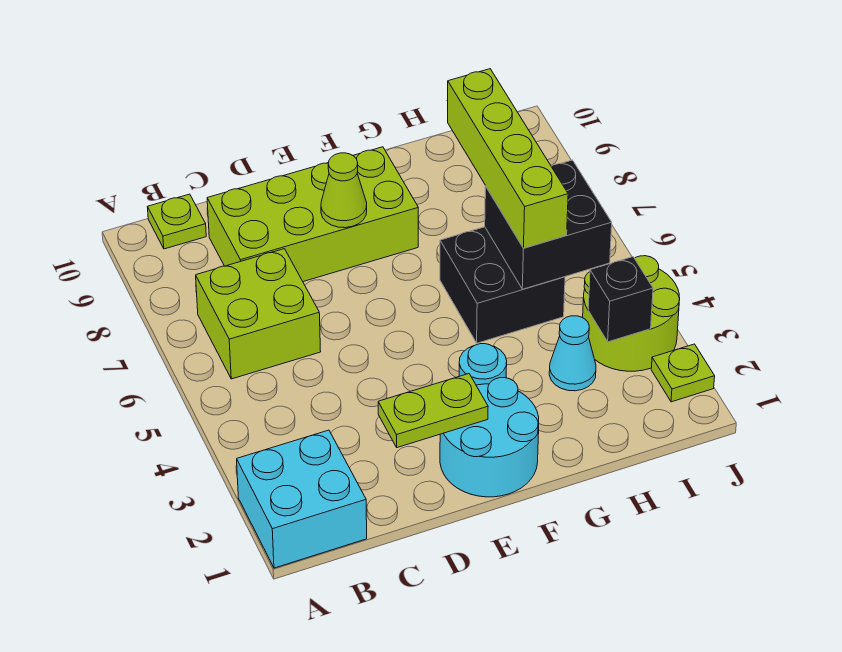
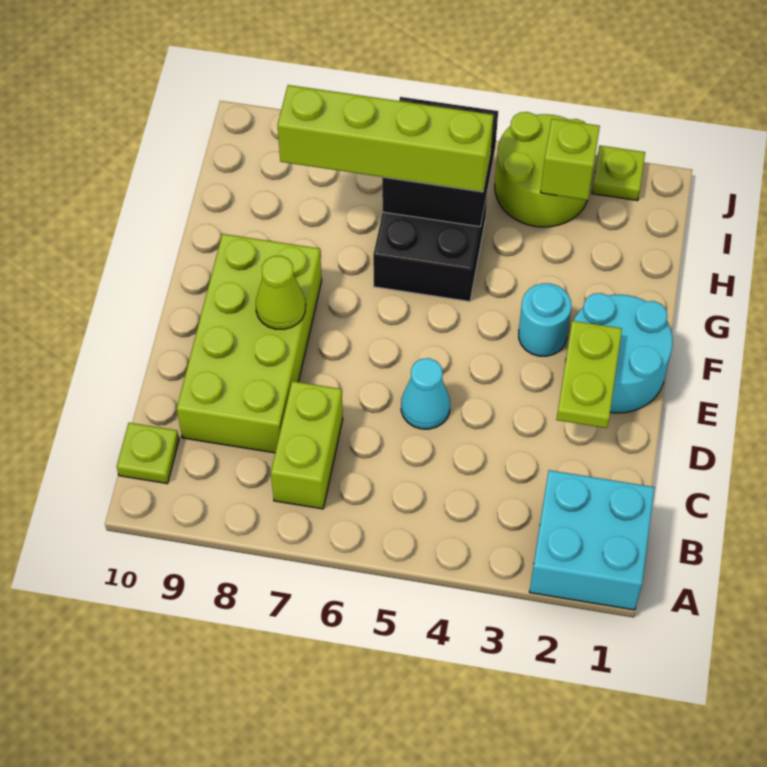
lime 2x2 brick [196,249,321,379] -> lime 1x2 brick [271,381,343,509]
cyan 1x1 cone [549,316,596,391] -> cyan 1x1 cone moved to [401,358,450,429]
black 1x1 brick [588,257,653,342] -> lime 1x1 brick [541,119,600,200]

